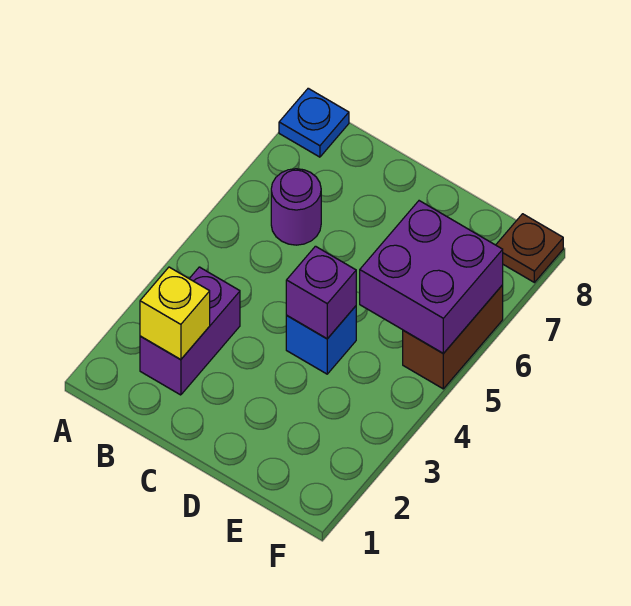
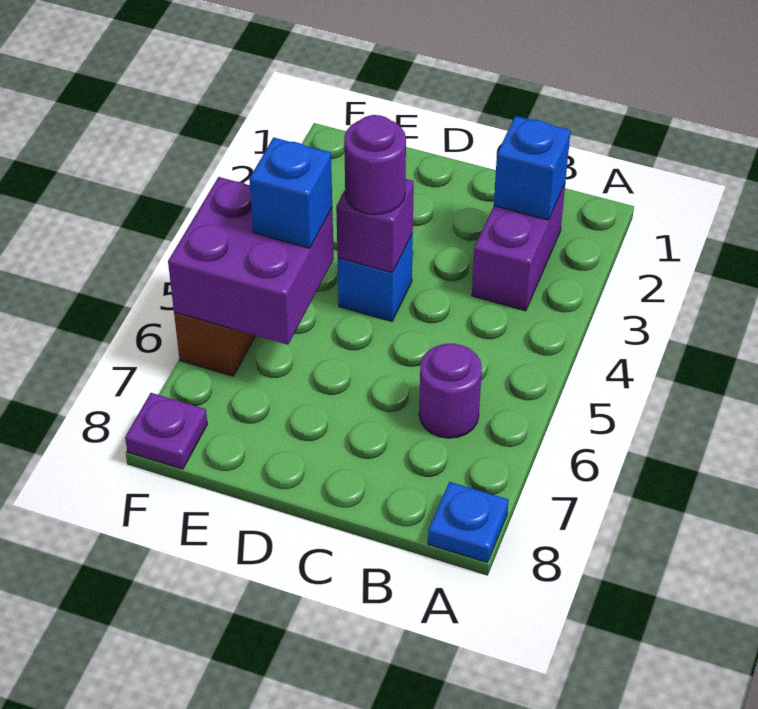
yellow 1x1 brick [140,267,210,359] -> blue 1x1 brick [494,116,571,220]
none -> purple 1x1 round brick [344,115,406,215]
none -> blue 1x1 brick [249,137,332,248]
brown 1x1 plate [496,214,563,282] -> purple 1x1 plate [125,393,207,469]

